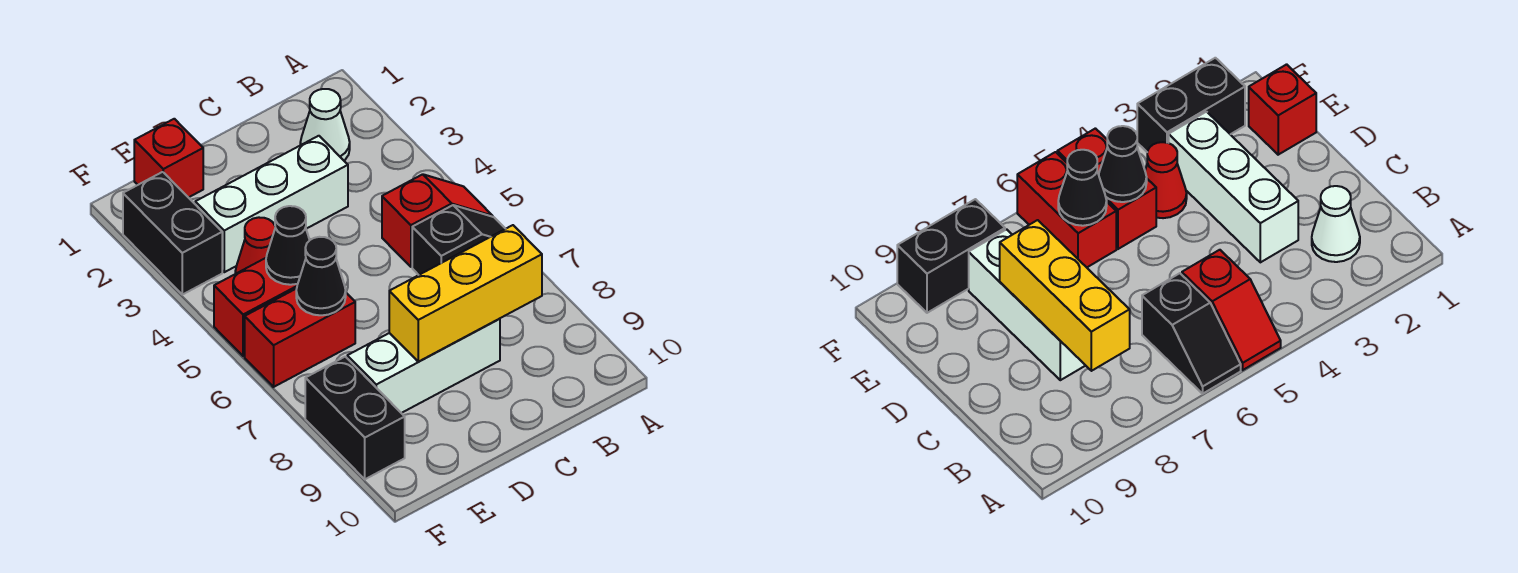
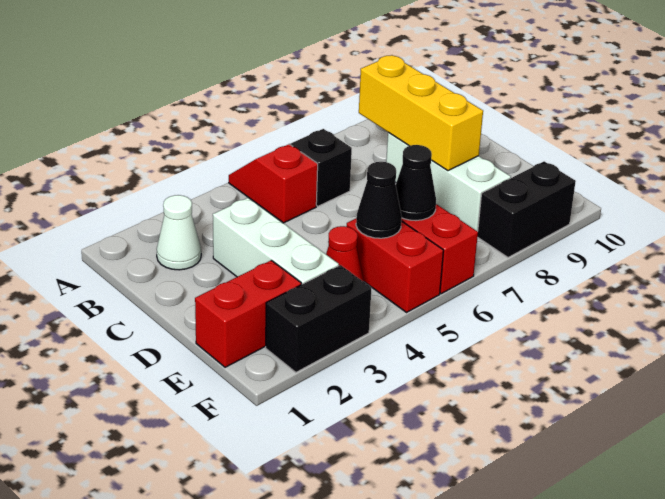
red 1x1 brick [134,119,203,198] -> red 1x2 brick [195,260,301,367]

